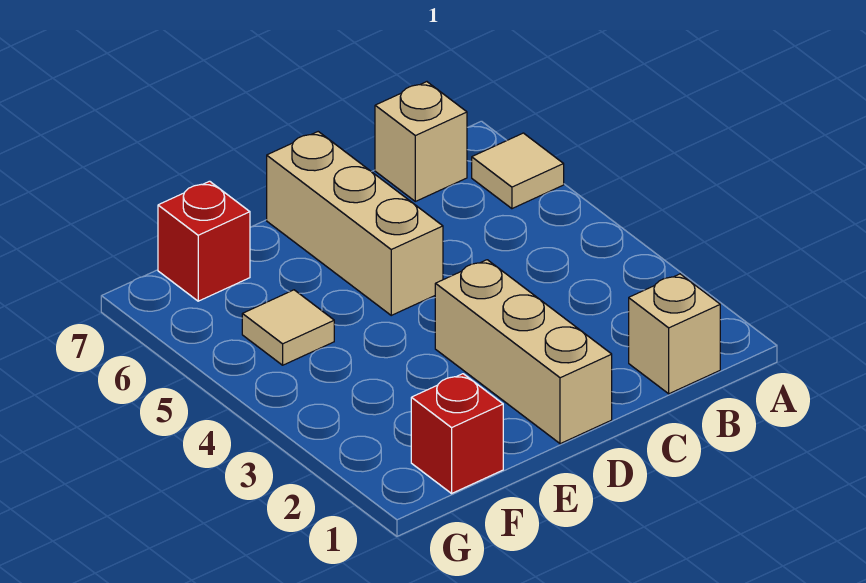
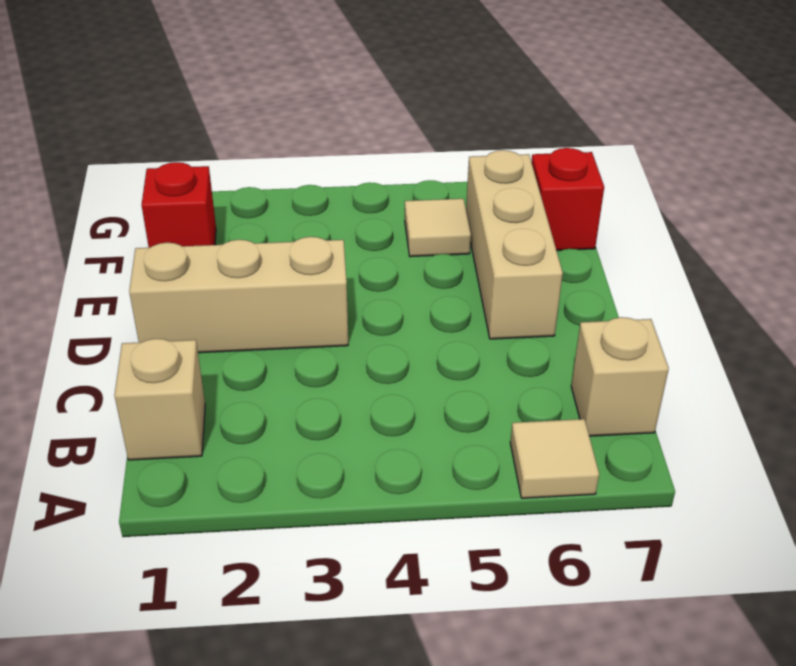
tan 1x3 brick [267,132,443,315] -> tan 1x3 brick turned to [466,150,563,339]

